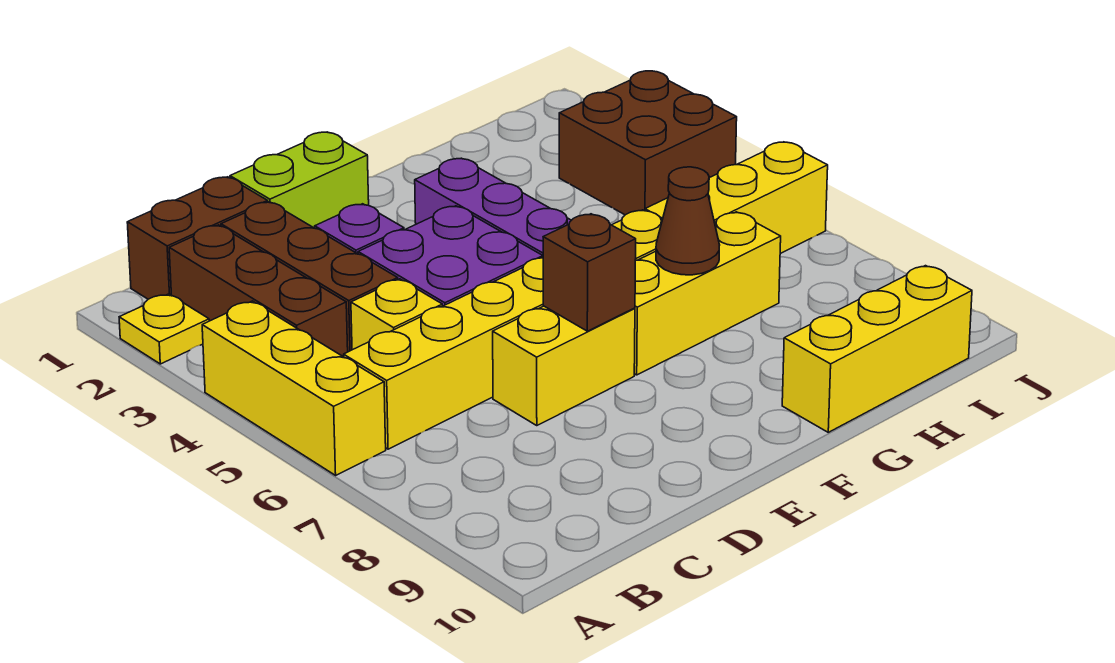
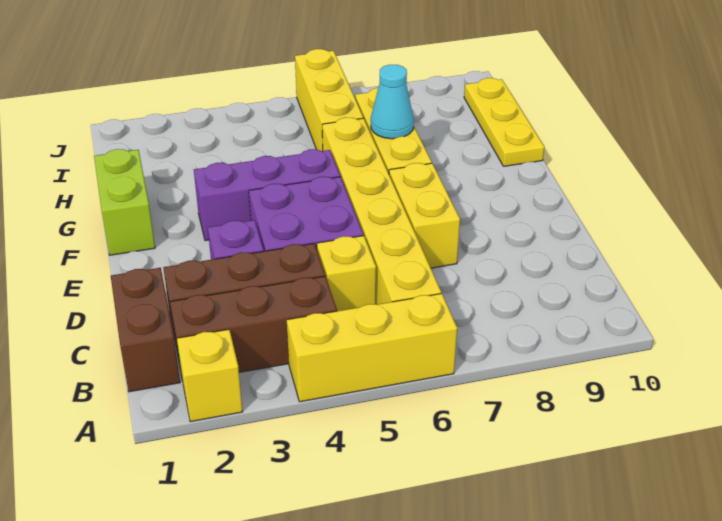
yellow 1x1 plate [119,294,209,364] -> yellow 1x1 brick [177,329,243,422]
lime 1x2 brick [230,132,369,228] -> lime 1x2 brick moved to [94,149,155,255]
brown 1x1 brick [543,214,636,331] -> none
brown 1x1 cone [656,167,719,275] -> cyan 1x1 cone [371,65,414,139]
yellow 1x3 brick [782,266,972,432] -> yellow 1x3 plate [464,78,544,166]
brown 2x2 brick [559,71,737,215] -> none

